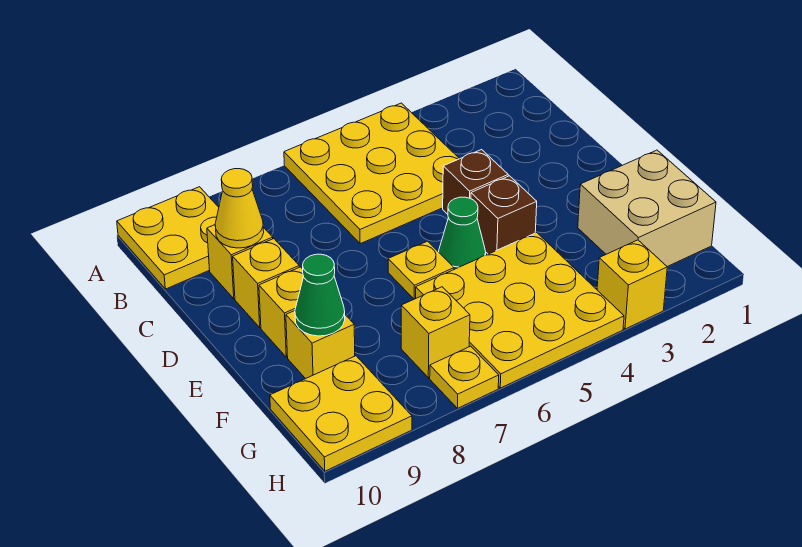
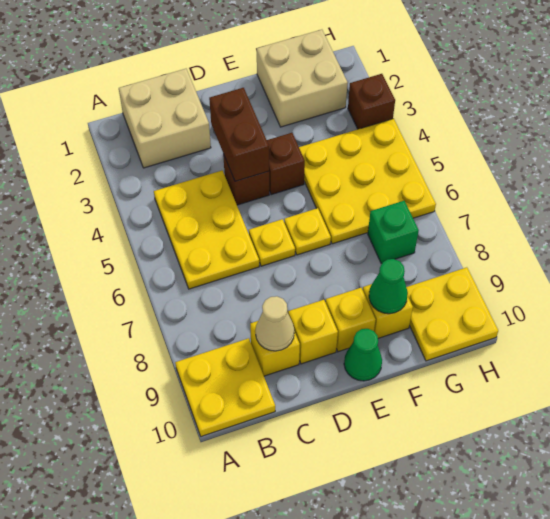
yellow 3x3 plate [284,103,459,244] -> yellow 2x3 plate [154,170,259,289]
none -> tan 2x2 brick [119,69,211,168]
yellow 1x1 cone [215,169,264,248] -> tan 1x1 cone [255,296,294,351]
none -> brown 1x2 brick [209,88,269,181]
green 1x1 cone [439,197,486,269] -> green 1x1 cone moved to [344,329,382,381]
yellow 1x1 brick [401,287,470,378] -> green 1x1 brick [368,201,419,264]
yellow 1x1 brick [597,240,667,329] -> brown 1x1 brick [348,74,395,129]
yellow 1x1 plate [430,346,499,408] -> yellow 1x1 plate moved to [249,219,295,266]

